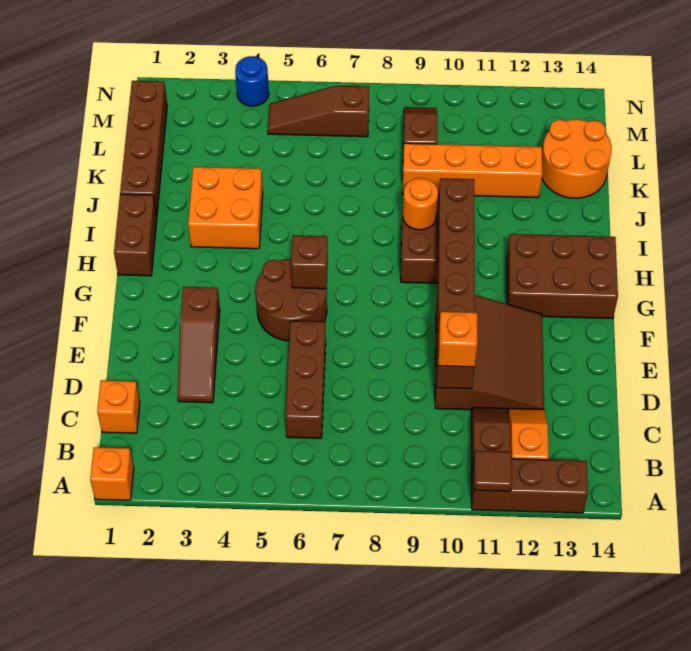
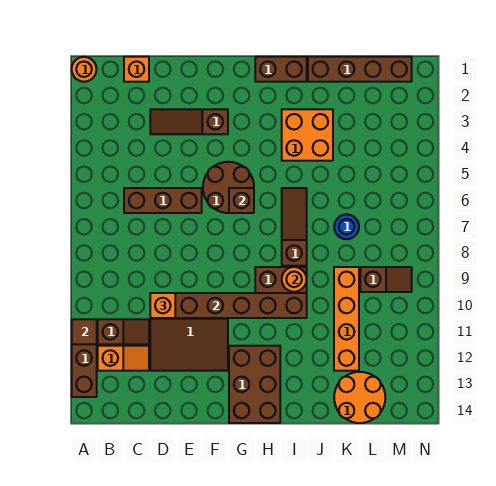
orange 1x1 brick [90,447,134,500] -> orange 1x1 round brick [72,57,97,82]
brown 1x3 slope [268,86,369,137] -> brown 1x3 slope moved to [282,188,307,266]
blue 1x1 round brick [235,56,269,106] -> blue 1x1 round brick moved to [334,214,359,239]

